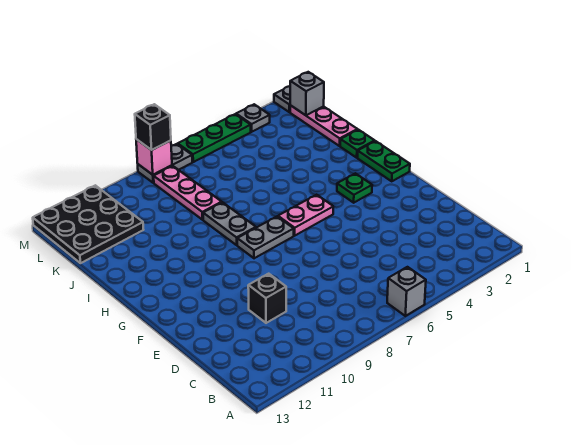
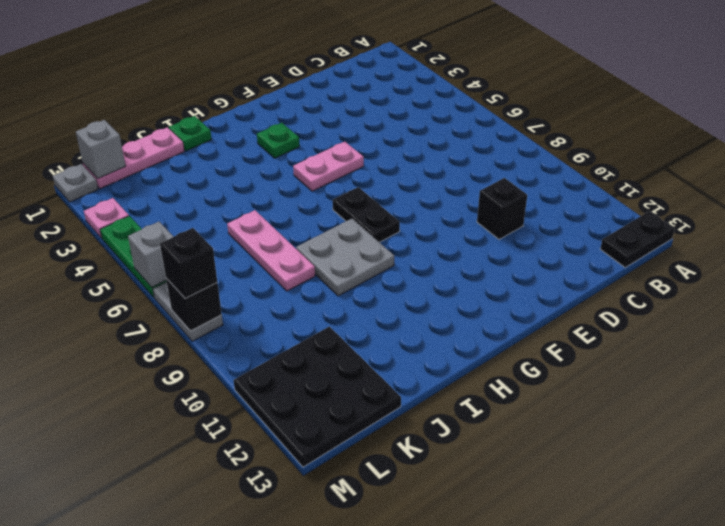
grey 1x1 brick [387,267,426,316] -> grey 1x1 brick moved to [128,222,174,287]
none -> black 1x2 plate [600,211,675,267]
green 1x2 plate [358,141,410,181] -> none
pink 1x2 plate [278,195,333,235] -> pink 1x2 plate turned to [293,142,364,191]
grey 1x2 plate [237,217,294,258] -> black 1x2 plate [333,187,400,242]
grey 1x2 plate [203,202,256,245] -> grey 2x2 plate [296,219,394,296]
pink 1x3 plate [154,166,222,220] -> pink 1x3 plate turned to [227,210,315,291]
grey 1x1 plate [236,104,270,132] -> pink 1x1 plate [84,198,129,238]
pink 1x1 brick [136,139,172,175] -> black 1x1 brick [166,278,222,331]

